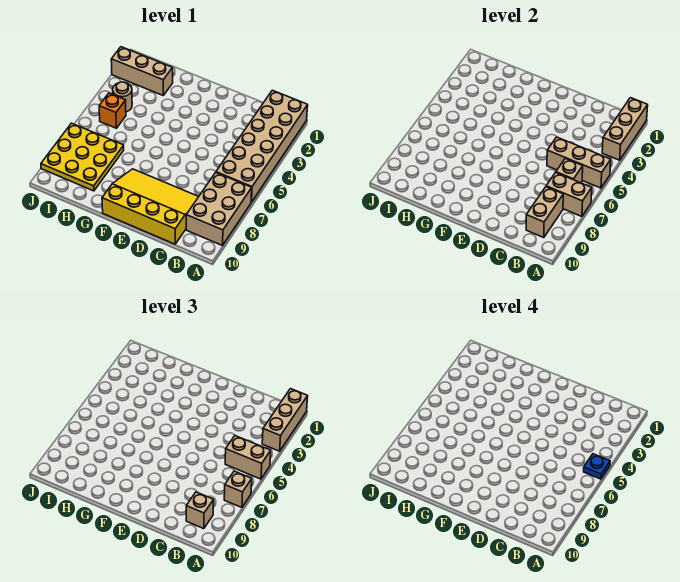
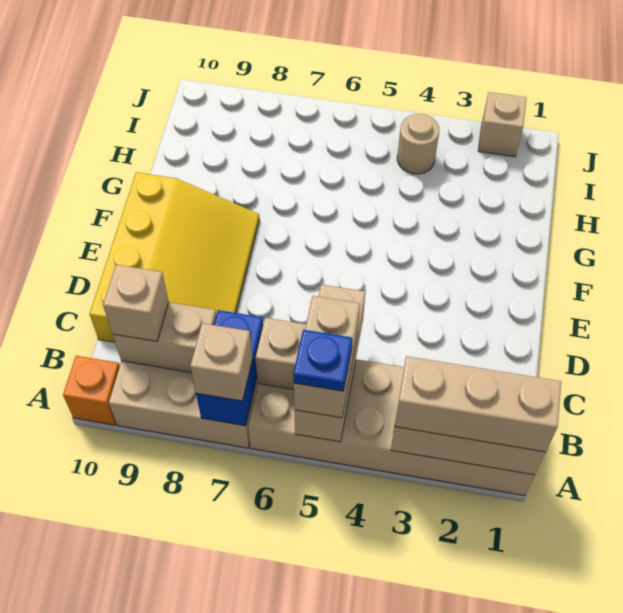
tan 1x2 brick [546,173,592,216] -> blue 1x2 brick [196,310,263,426]
tan 1x3 brick [111,47,173,95] -> tan 1x1 brick [478,92,527,157]
yellow 3x3 plate [41,123,124,191] -> none
orange 1x1 brick [99,93,126,128] -> orange 1x1 brick moved to [63,356,120,425]

